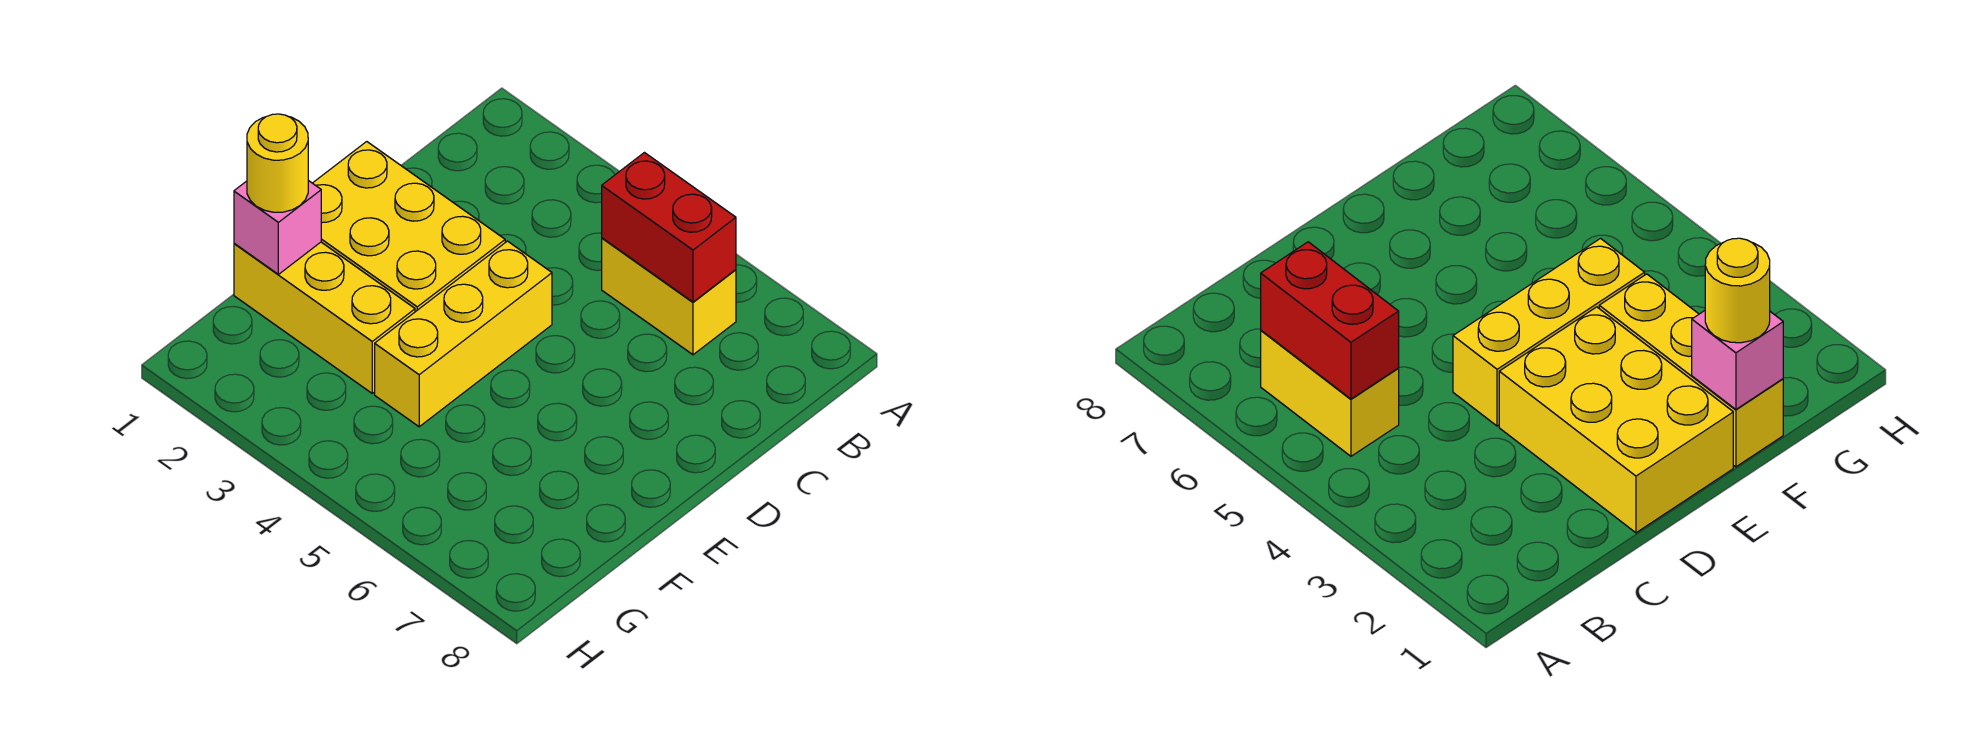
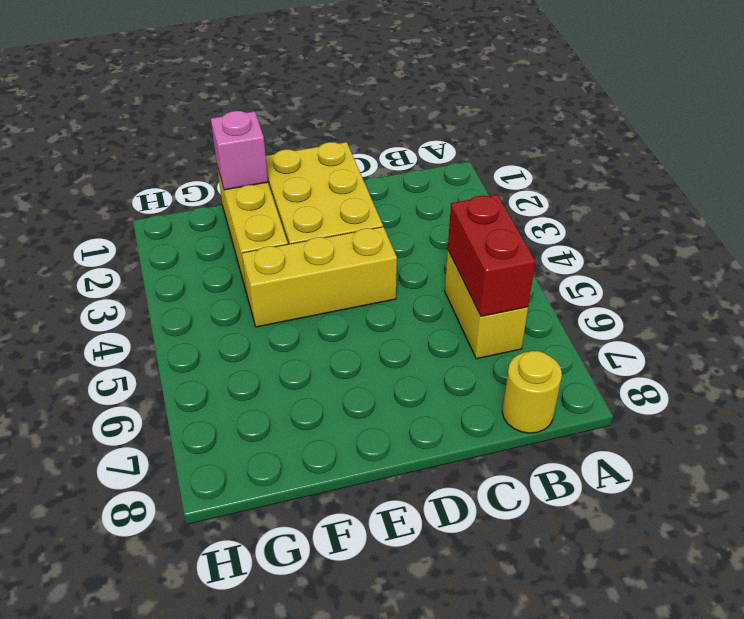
yellow 1x1 round brick [247,114,308,212] -> yellow 1x1 round brick moved to [502,351,562,433]

